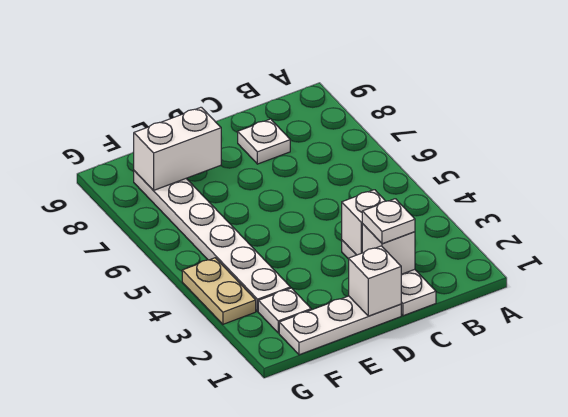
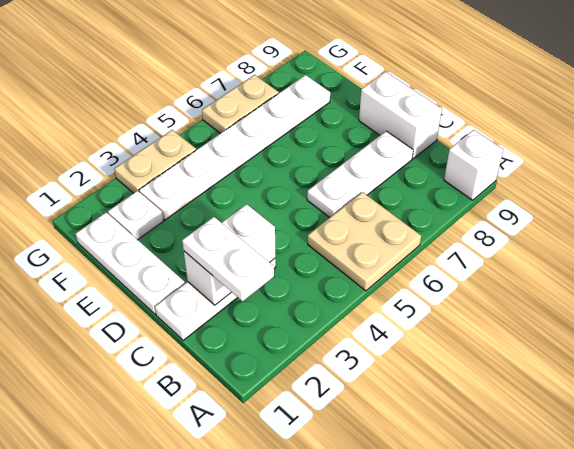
none -> tan 2x2 plate [308,192,421,291]
white 1x1 plate [362,199,415,244] -> white 1x2 plate [182,217,274,301]
white 1x1 plate [238,119,290,164] -> white 1x3 plate [307,131,413,218]
white 1x1 brick [349,246,401,316] -> white 1x1 brick moved to [444,130,503,200]
white 1x2 brick [134,107,221,190] -> white 1x2 brick moved to [359,72,442,159]
none -> tan 1x2 plate [202,75,279,134]

